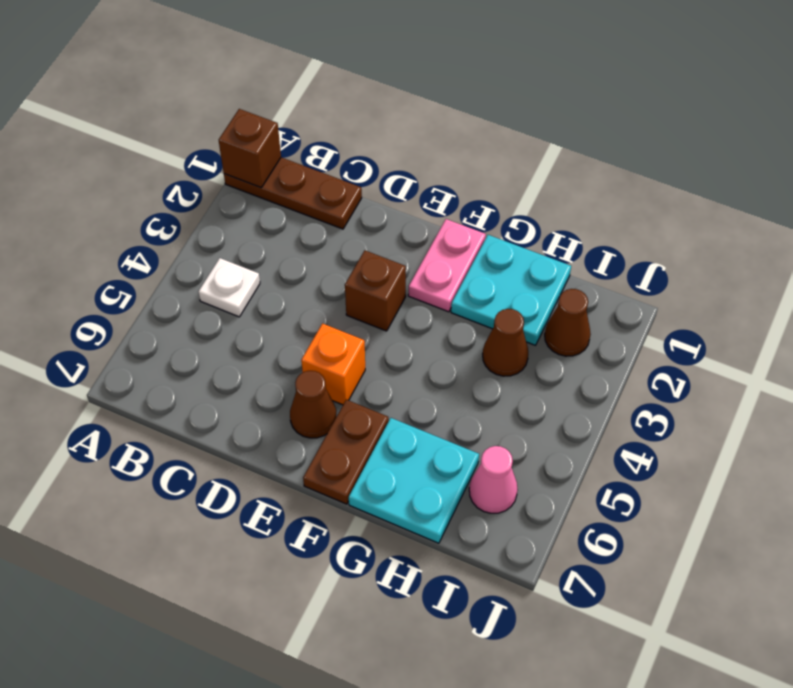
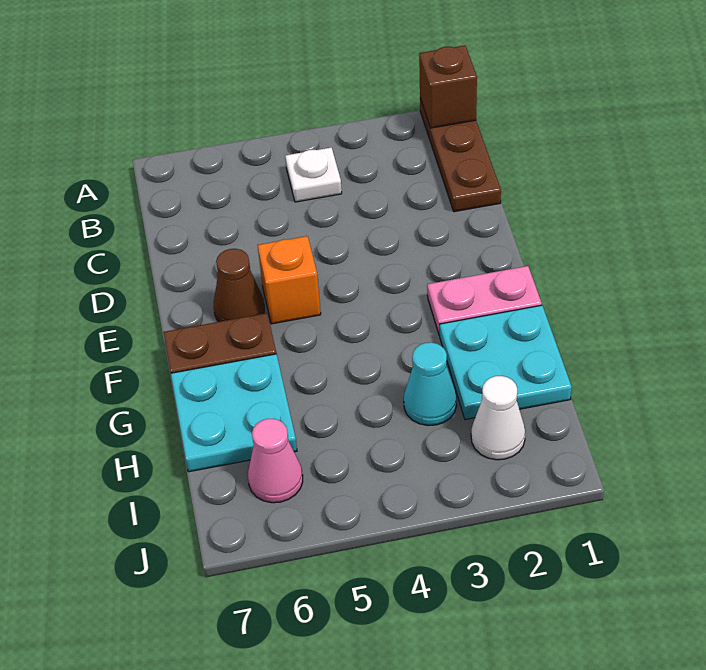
brown 1x1 brick [345,251,406,331] -> none
brown 1x1 cone [483,309,528,376] -> cyan 1x1 cone [404,342,457,425]
brown 1x1 cone [545,289,591,356] -> white 1x1 cone [471,376,525,460]

